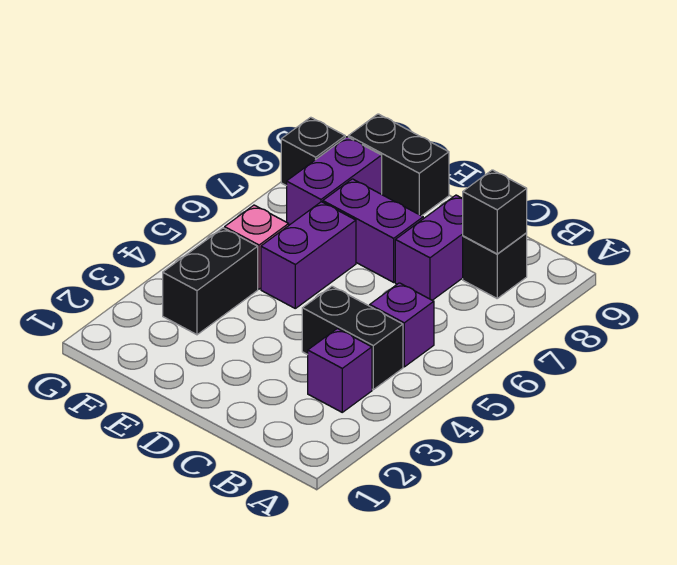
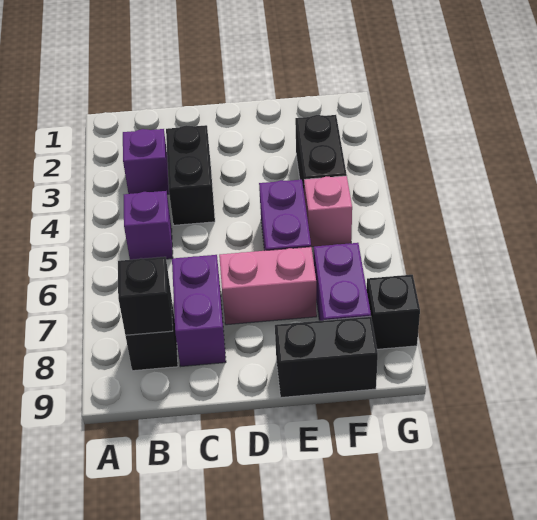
black 1x2 brick [302,286,403,390] -> black 1x2 brick turned to [166,125,215,225]
purple 1x2 brick [323,179,423,282] -> pink 1x2 brick [219,247,317,325]

